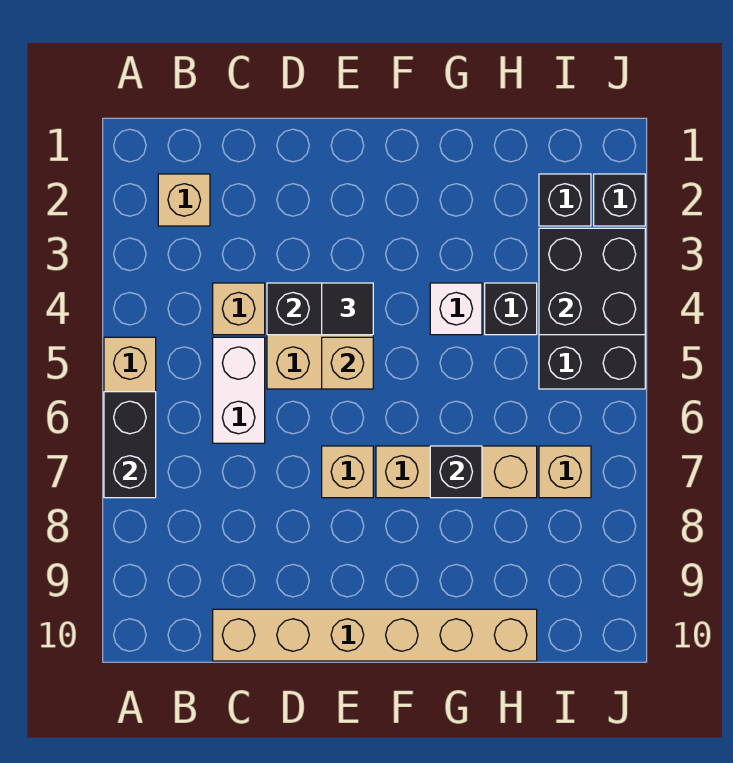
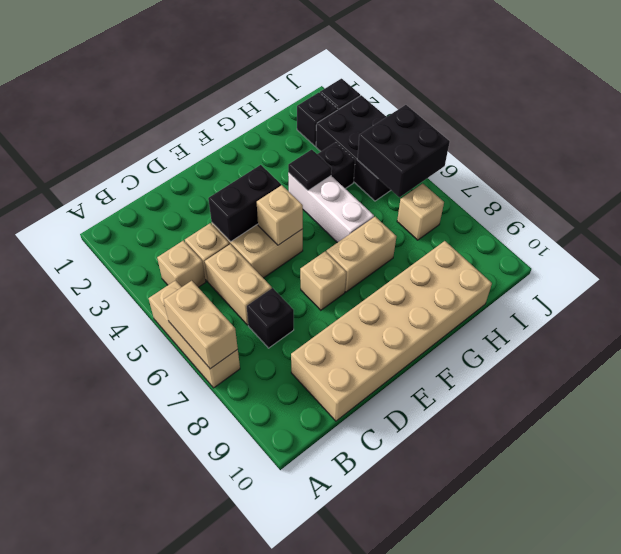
black 1x2 brick [104,392,156,498] -> tan 1x2 brick [163,281,238,369]
tan 1x1 brick [158,174,210,226] -> tan 1x1 brick moved to [157,241,206,287]
white 1x2 brick [213,337,265,443] -> tan 1x2 brick [205,244,272,325]
tan 1x6 brick [213,609,537,661] -> tan 2x6 brick [291,241,492,421]
black 1x1 tile [322,283,373,335] -> black 1x1 tile moved to [288,150,332,190]
tan 1x3 brick [376,446,537,498] -> tan 1x2 brick [326,217,396,292]
white 1x1 brick [430,283,482,335] -> white 1x3 brick [288,173,374,243]
black 1x1 brick [430,446,482,498] -> black 1x1 brick moved to [247,288,294,348]
black 2x2 brick [539,228,645,335] -> black 2x2 brick moved to [357,105,450,197]

